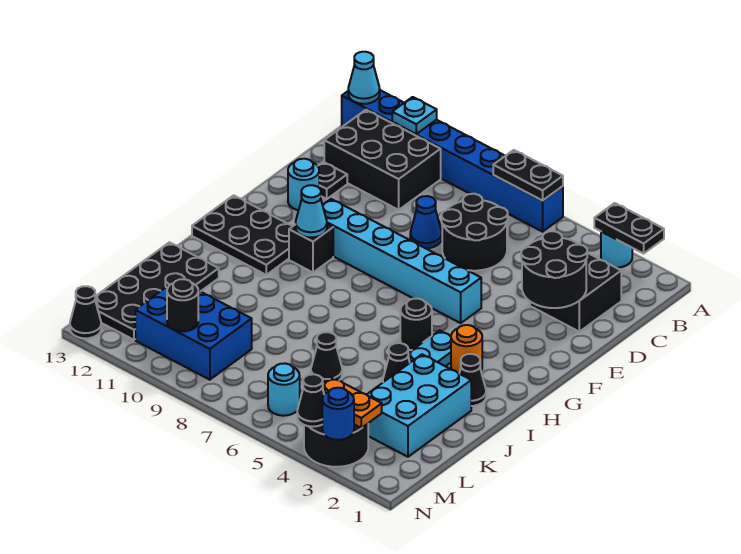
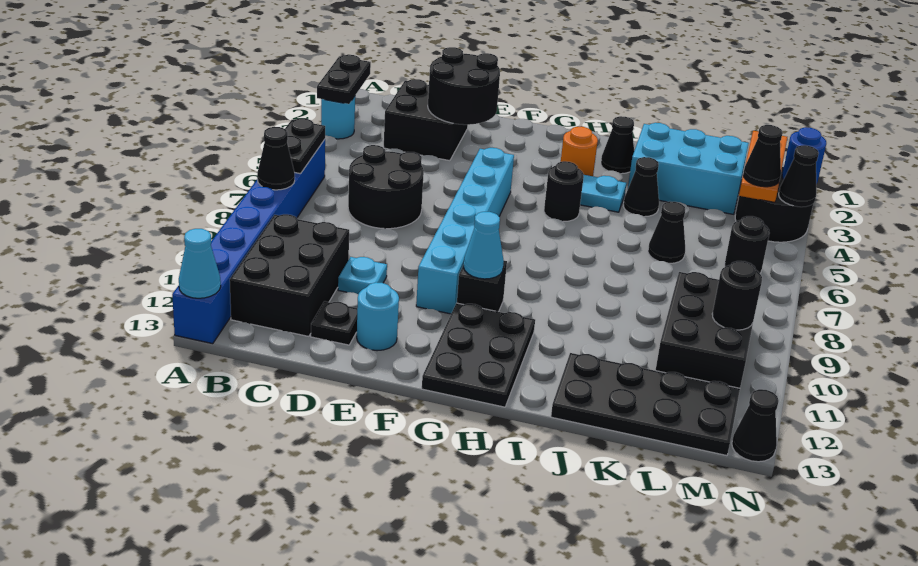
none -> black 1x1 cone [257,127,295,190]
cyan 1x1 plate [392,97,437,134] -> cyan 1x1 plate moved to [338,257,387,294]
blue 1x1 cone [410,196,442,248] -> none
blue 2x3 brick [135,279,252,380] -> black 2x3 brick [655,272,753,388]
orange 1x2 plate [323,378,382,428] -> orange 1x3 plate [739,131,787,202]
none -> black 1x1 cone [743,125,783,187]
cyan 1x1 round brick [268,363,300,416] -> black 1x1 round brick [725,216,769,273]

